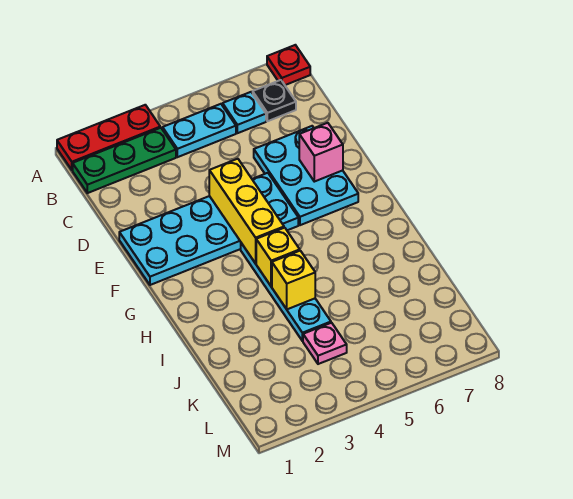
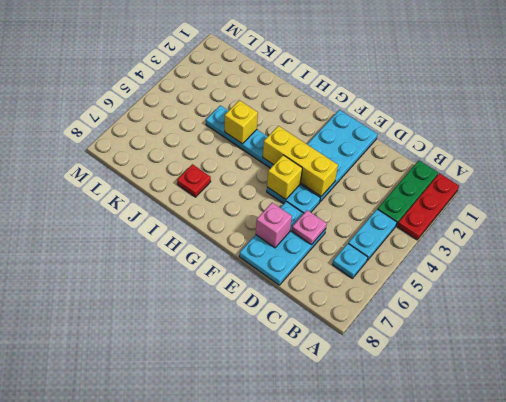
red 1x1 plate [267,45,310,85] -> red 1x1 plate moved to [177,164,211,197]
black 1x1 plate [253,80,296,121] -> none
cyan 2x3 plate [254,126,358,225] -> cyan 2x3 plate turned to [239,202,326,285]
yellow 1x1 brick [256,228,300,286] -> yellow 1x1 brick moved to [267,155,302,199]
pink 1x1 plate [303,323,347,364] -> pink 1x1 plate moved to [292,210,327,245]

